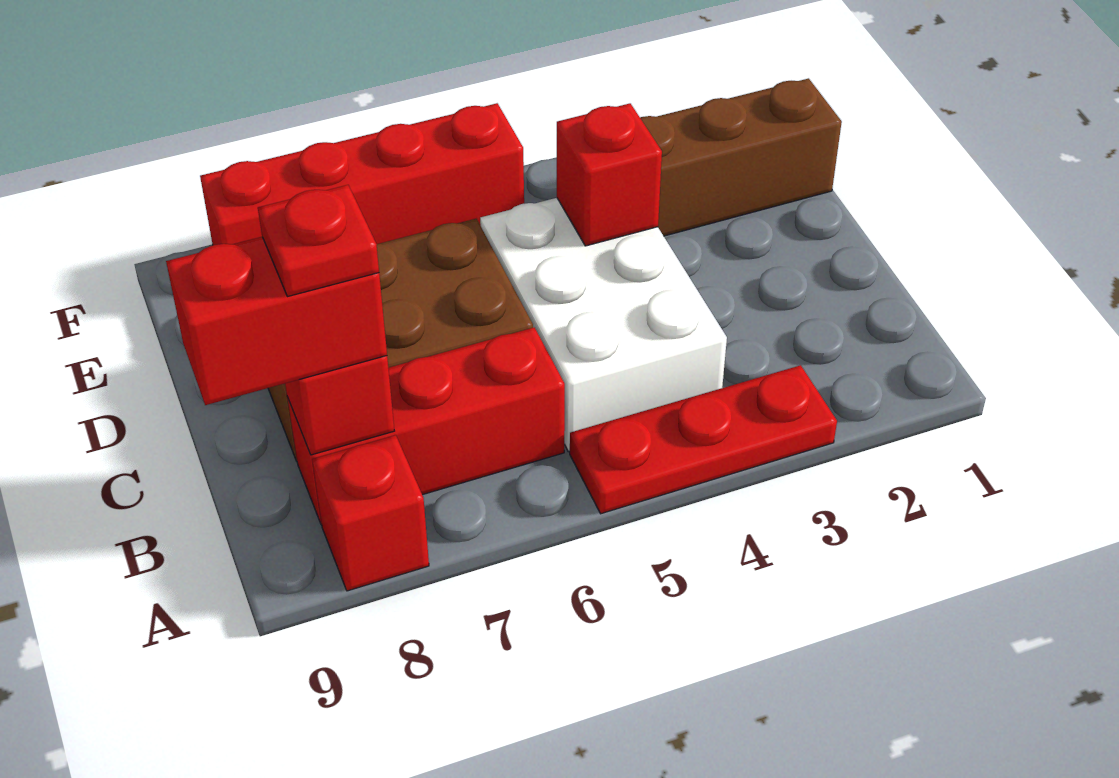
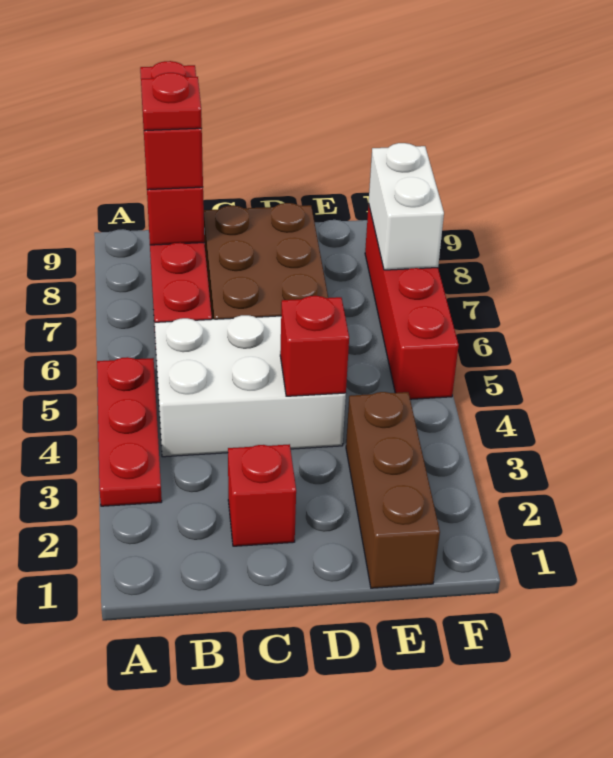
red 1x1 brick [312,435,429,591] -> red 1x1 brick moved to [228,444,296,546]
none -> white 1x2 brick [369,143,444,270]

